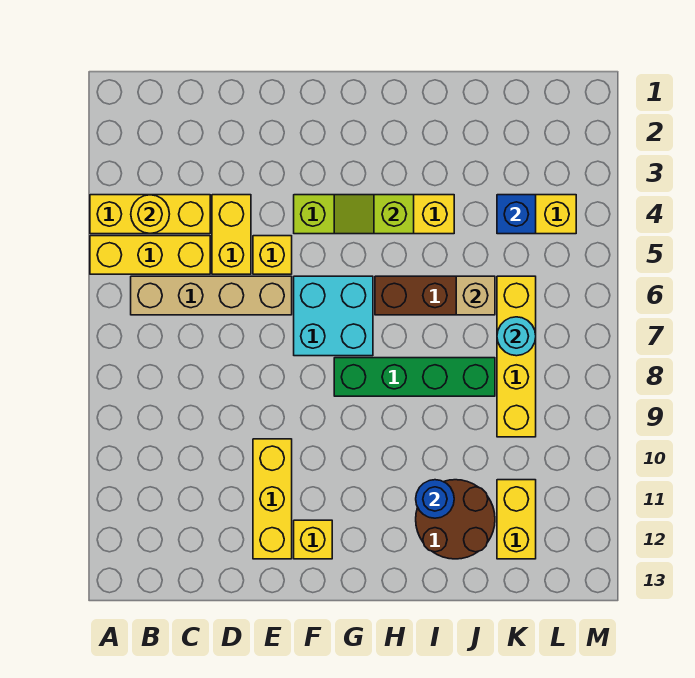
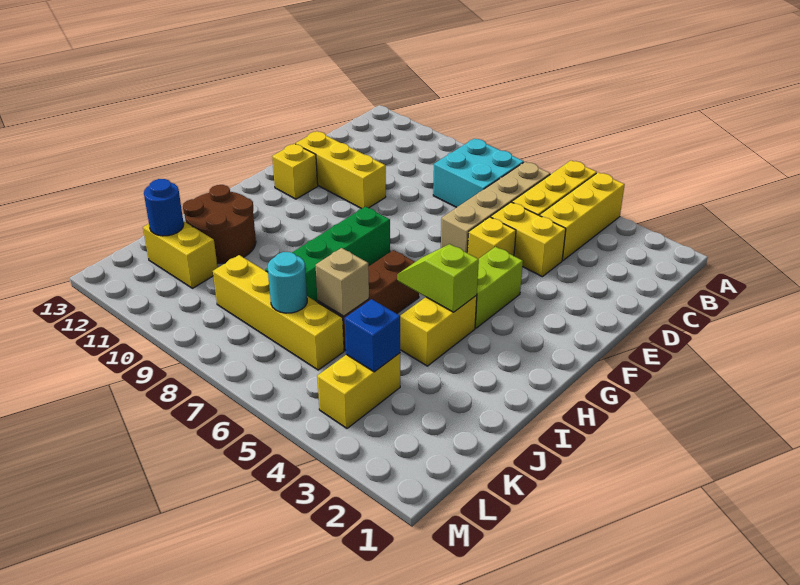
yellow 1x1 round brick [131,195,169,234] -> none
cyan 2x2 brick [294,276,373,356] -> cyan 2x2 brick moved to [433,139,524,207]
lime 1x2 slope [334,195,414,234] -> lime 1x2 slope turned to [397,244,479,312]
blue 1x1 round brick [416,480,454,518] -> blue 1x1 round brick moved to [144,179,184,236]

